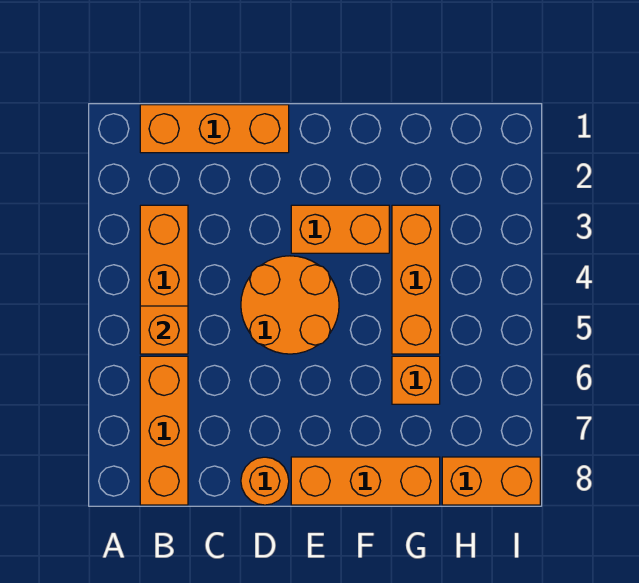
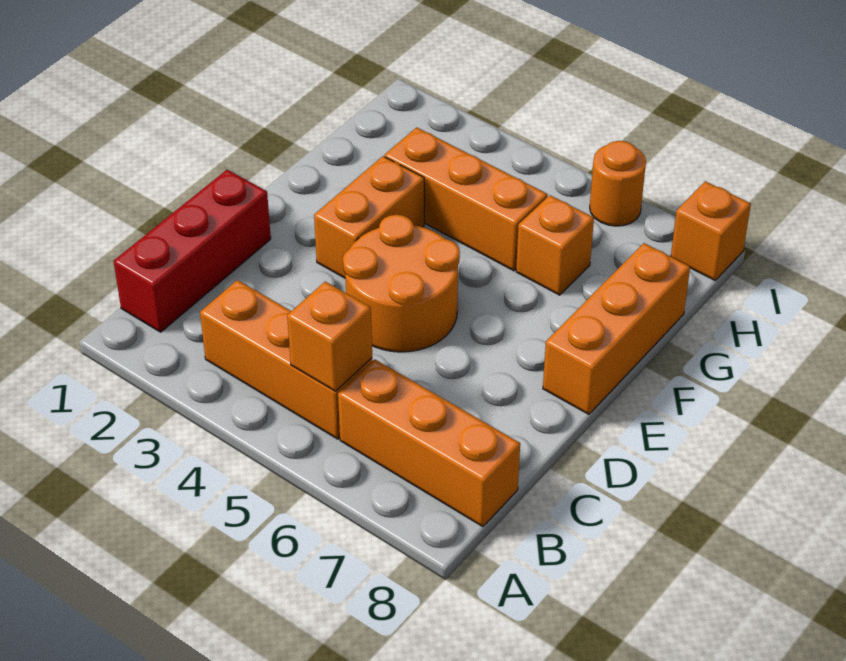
orange 1x3 brick [140,105,289,153] -> red 1x3 brick [114,170,271,332]
orange 1x1 round brick [241,457,289,505] -> orange 1x1 round brick moved to [590,141,646,226]
orange 1x2 brick [442,457,540,505] -> orange 1x1 brick [671,181,751,280]

